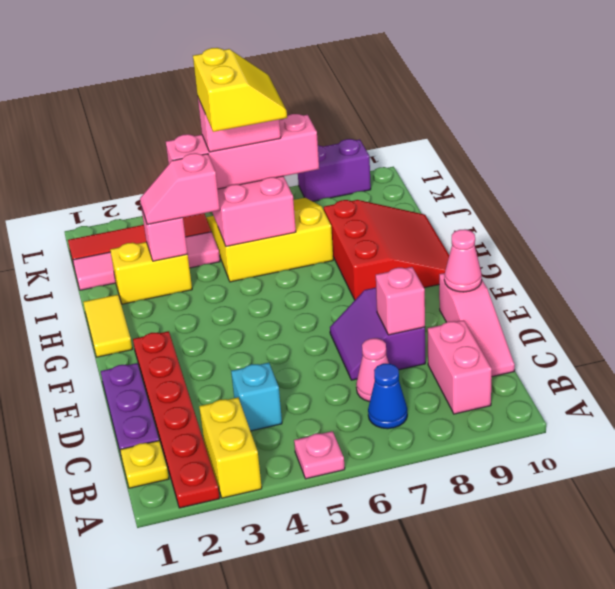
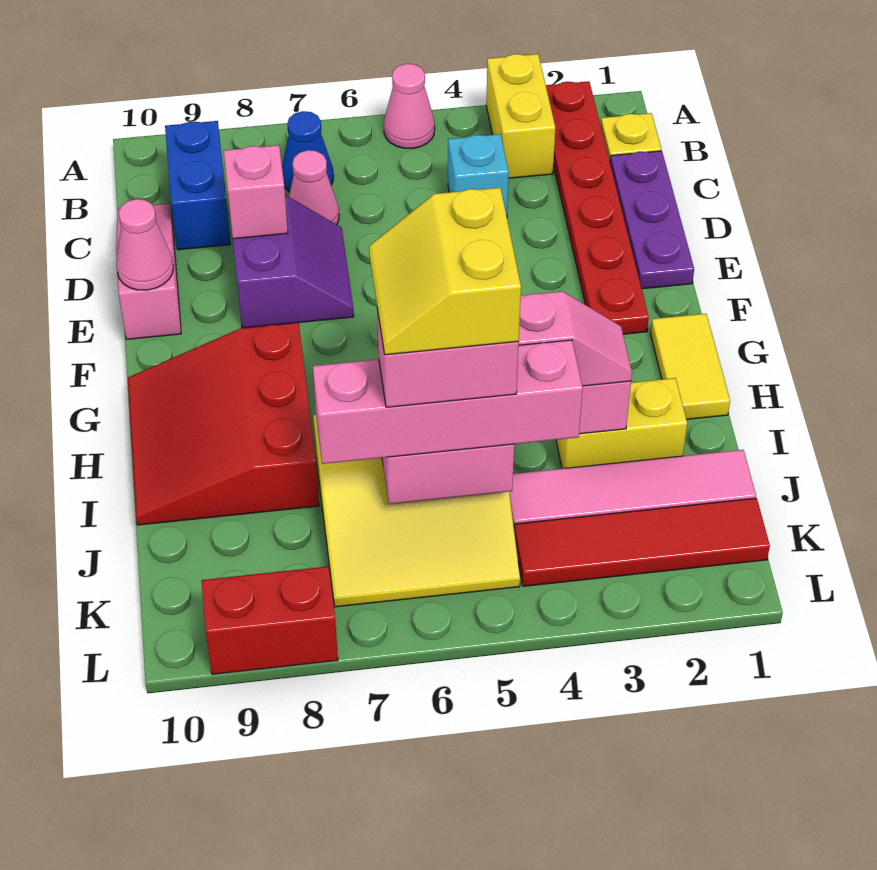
pink 1x1 plate [294,431,345,479] -> pink 1x1 cone [384,64,435,148]
pink 1x2 brick [427,320,492,414] -> blue 1x2 brick [165,121,231,250]
purple 1x2 brick [298,139,371,201] -> red 1x2 brick [201,566,338,674]

